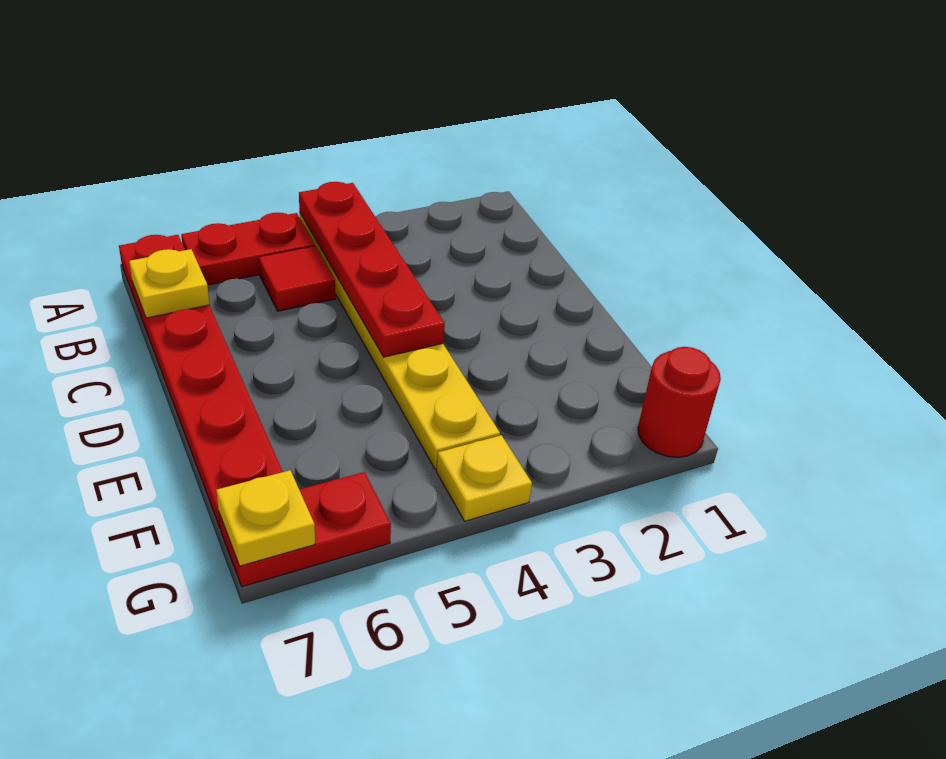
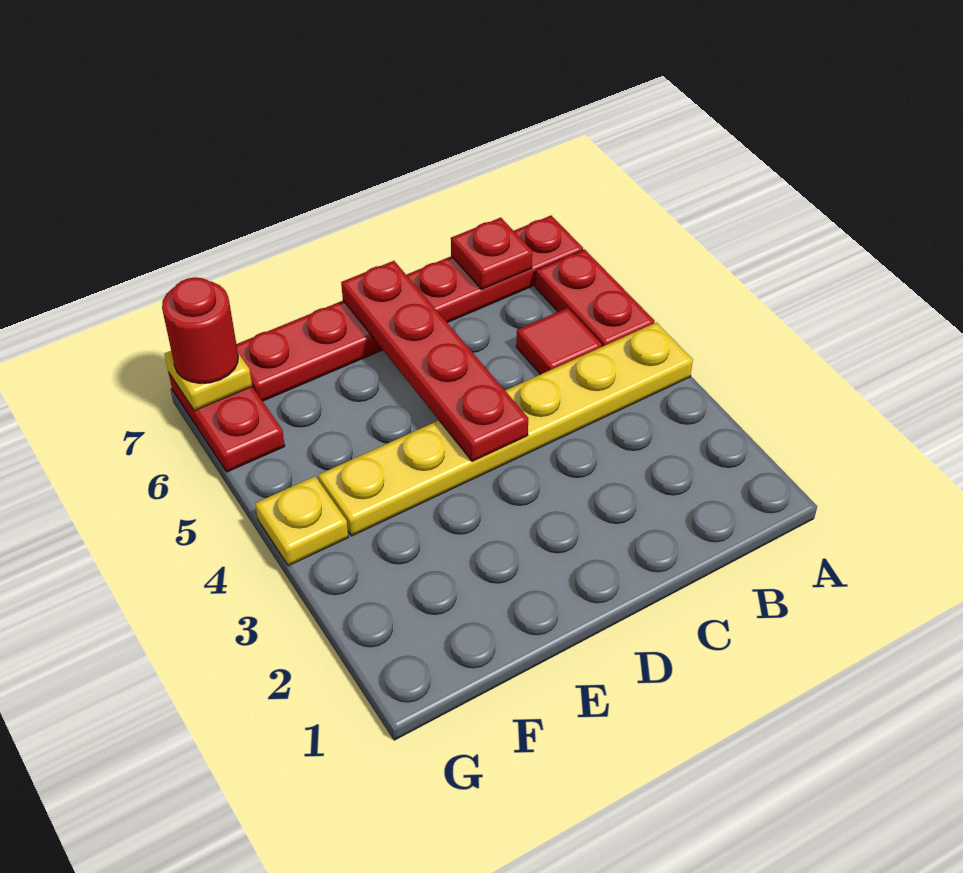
red 1x4 plate [299,182,445,357] -> red 1x4 plate turned to [341,261,528,462]
yellow 1x1 plate [129,249,209,318] -> red 1x1 plate [451,218,532,290]
red 1x1 round brick [638,347,721,457] -> red 1x1 round brick moved to [162,277,238,384]

